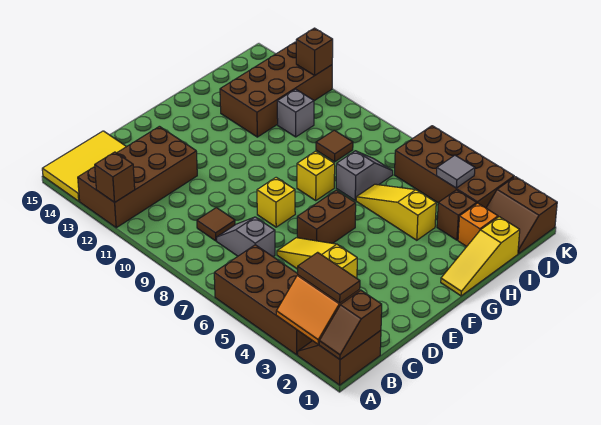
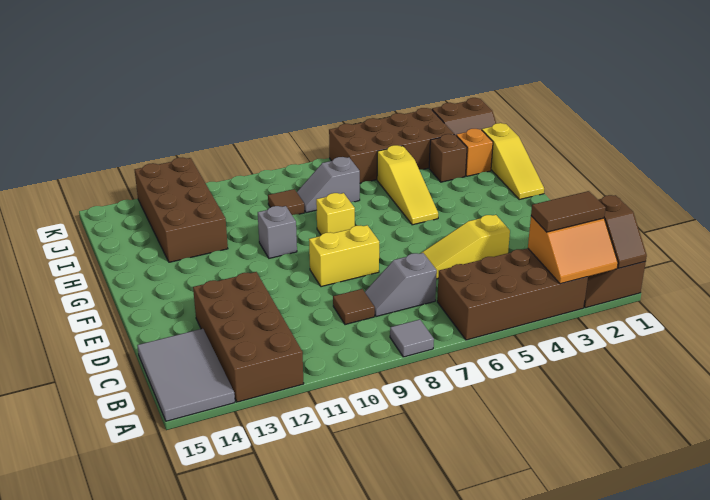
brown 1x1 brick [95,152,135,203] -> none
yellow 2x3 tile [42,131,126,201] -> grey 2x3 tile [137,329,235,421]
brown 1x2 brick [297,190,356,243] -> none
yellow 1x1 brick [257,177,295,227] -> yellow 1x2 brick [309,225,379,287]
yellow 1x3 slope [356,184,436,240] -> yellow 1x3 slope turned to [377,145,438,225]
grey 1x2 slope [336,151,393,200] -> grey 1x2 slope turned to [297,157,360,213]
grey 1x1 brick [277,89,314,137] -> grey 1x1 brick moved to [258,206,297,258]
grey 1x1 tile [437,155,475,188] -> grey 1x1 tile moved to [390,319,434,357]
brown 1x1 brick [296,28,333,75] -> none

